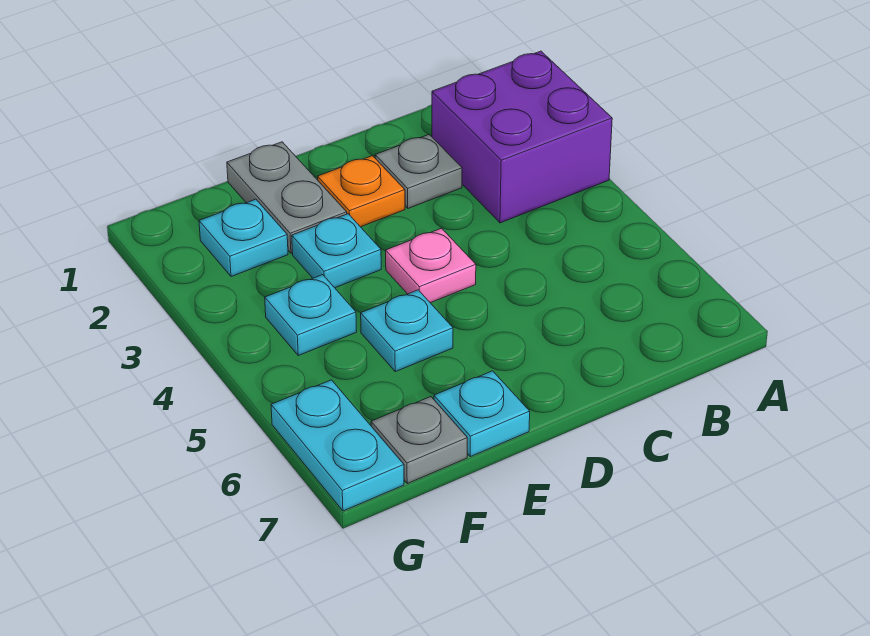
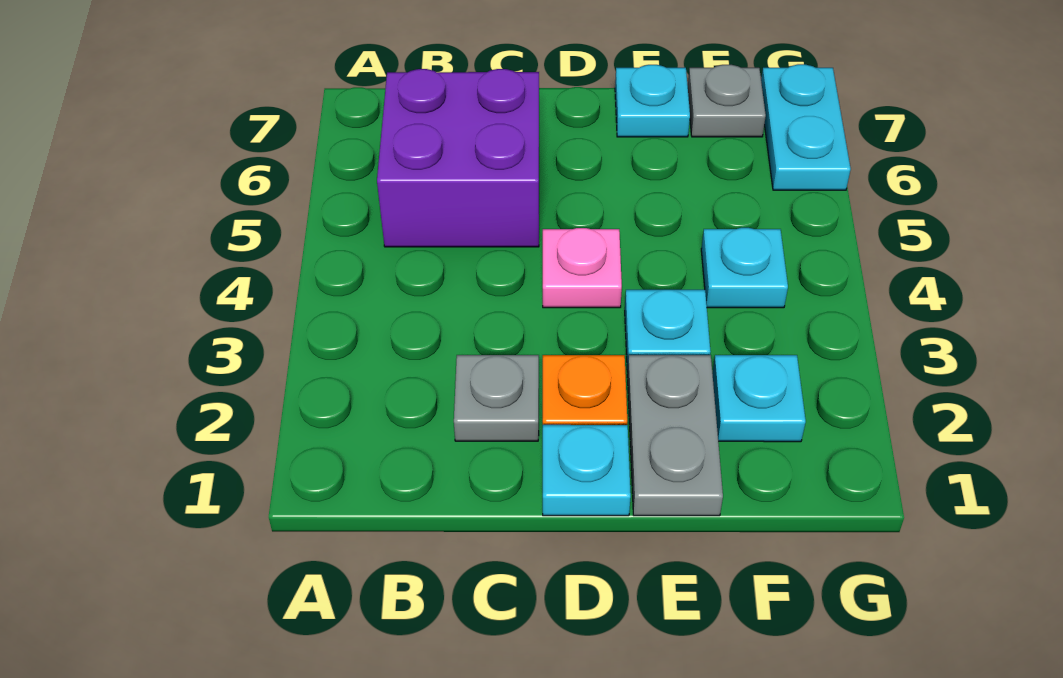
purple 2x2 brick [432,51,612,223] -> purple 2x2 brick moved to [377,69,539,247]
cyan 1x1 plate [361,290,453,372] -> cyan 1x1 plate moved to [543,425,631,516]

